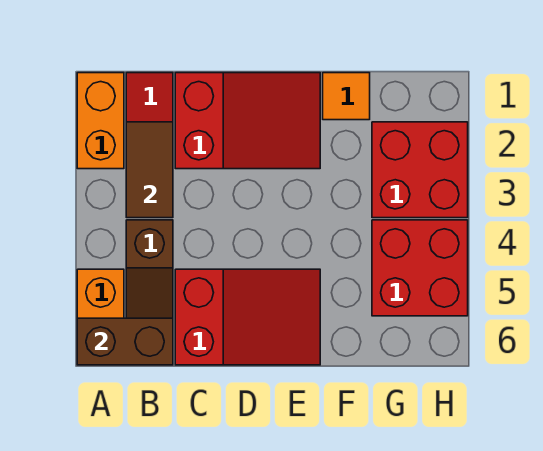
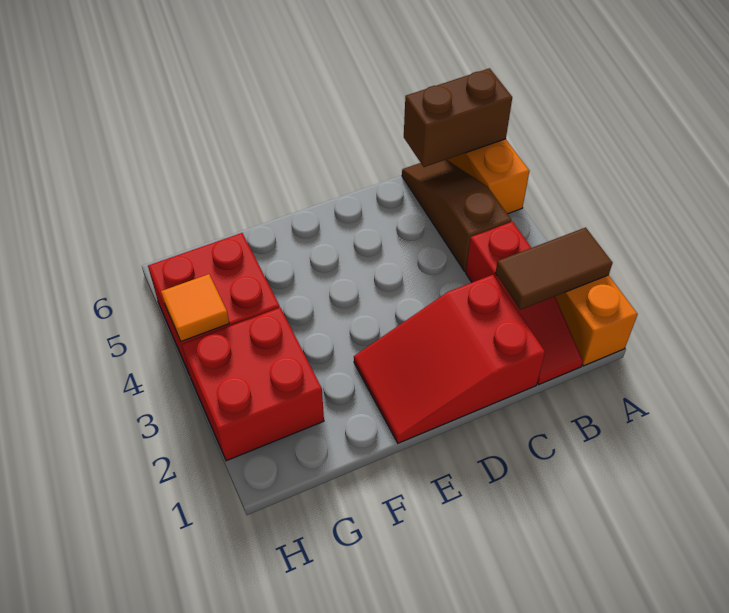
brown 1x2 tile [126,122,173,218] -> brown 1x2 tile turned to [495,227,612,310]
red 2x3 slope [175,269,320,365] -> none
orange 1x1 tile [323,73,370,120] -> orange 1x1 tile moved to [161,274,229,342]

